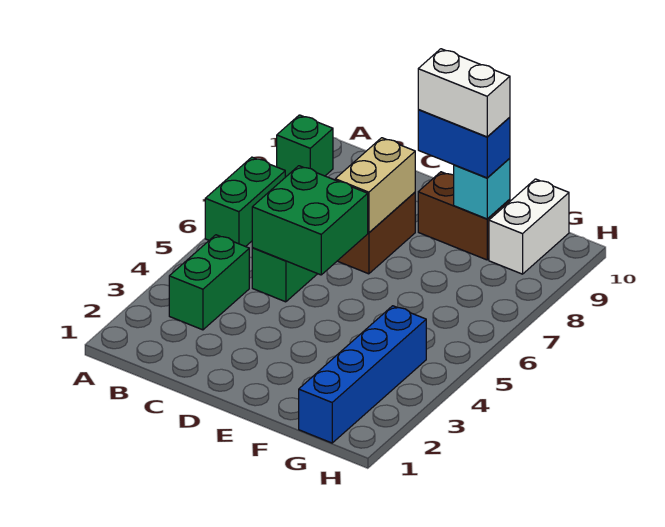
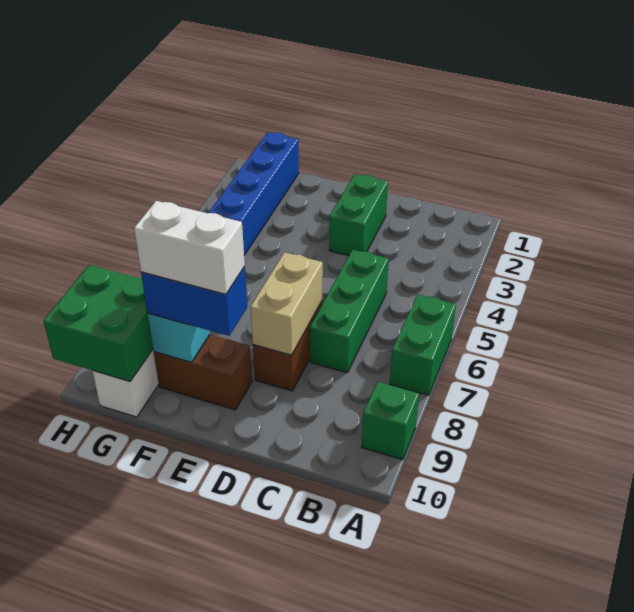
green 1x2 brick [169,235,249,330] -> green 1x2 brick moved to [329,174,388,256]
green 2x2 brick [252,166,368,275] -> green 2x2 brick moved to [43,265,153,382]

